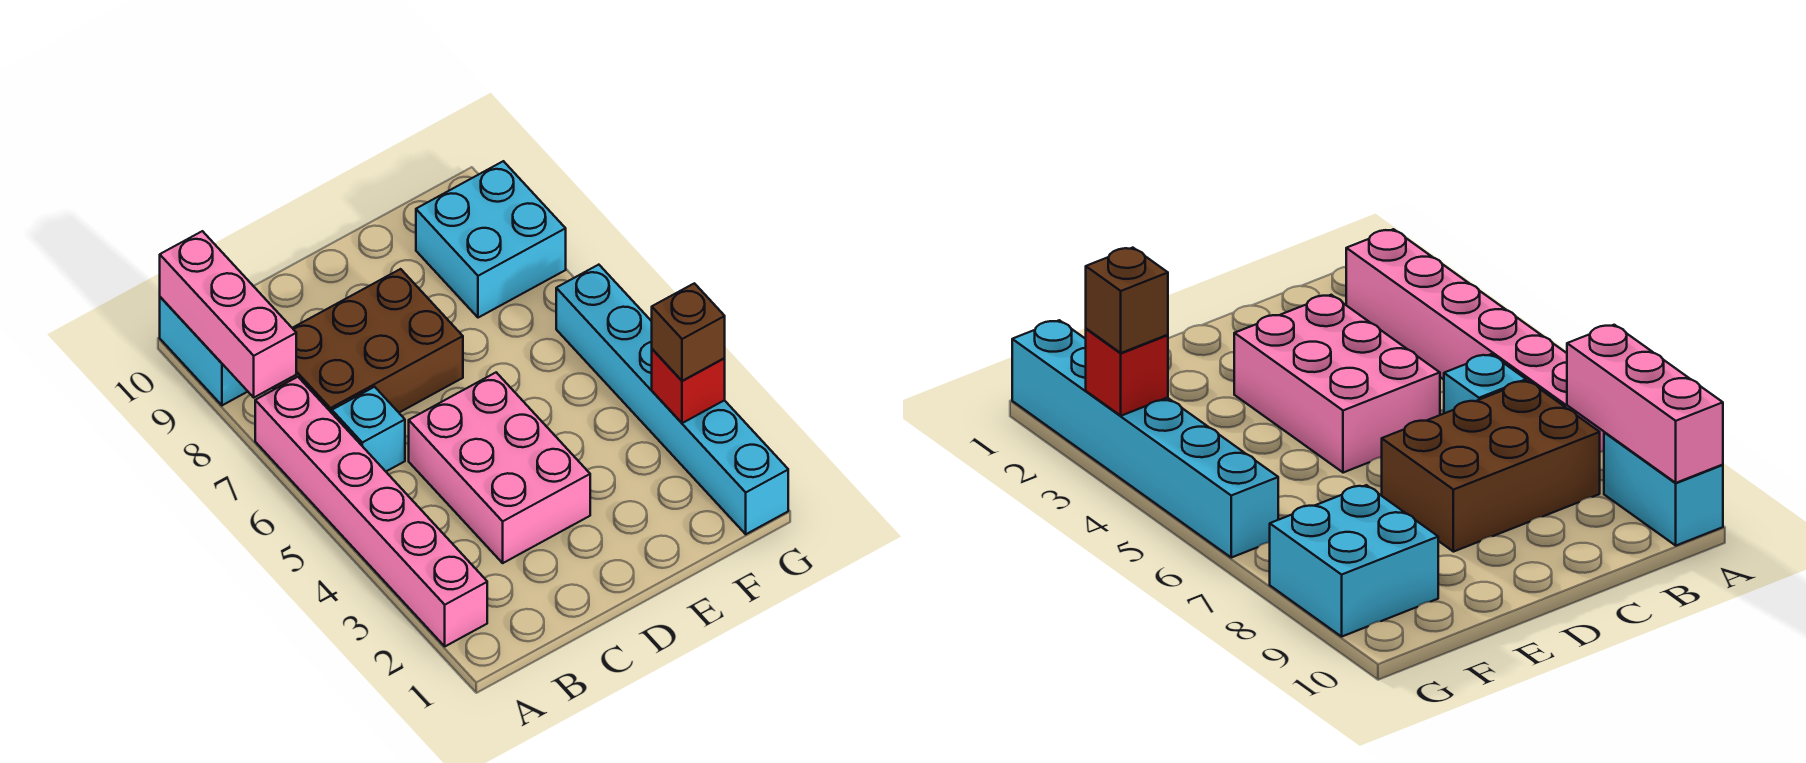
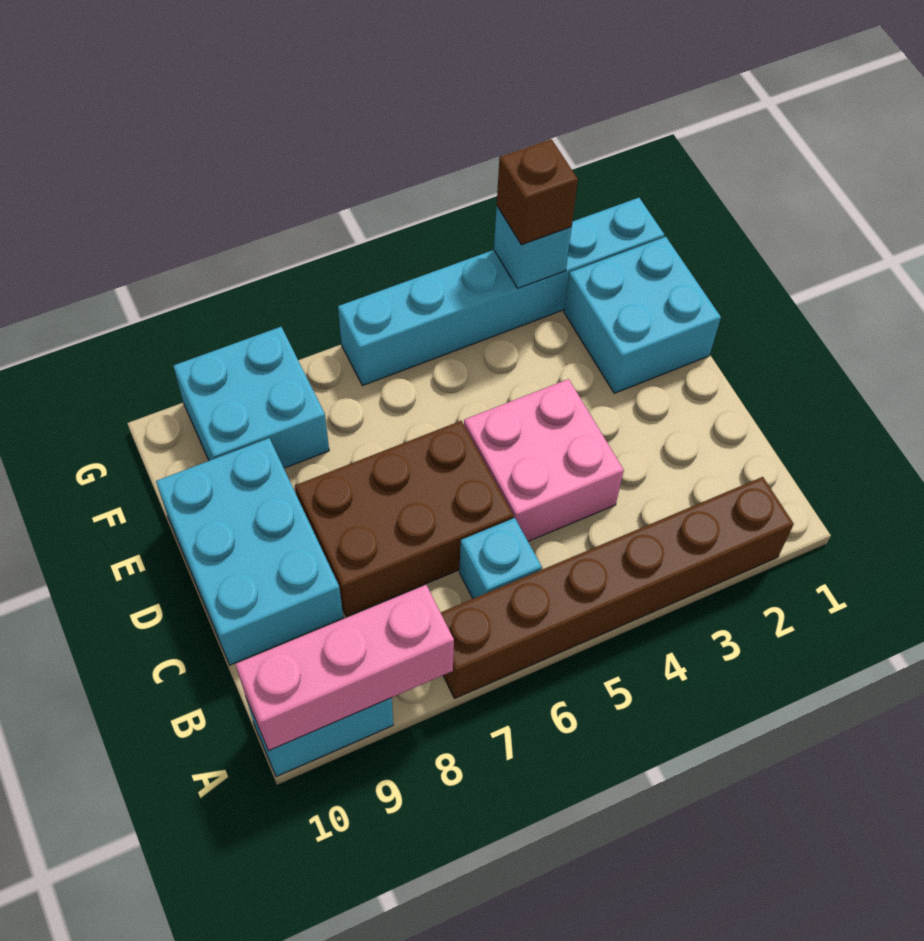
pink 1x6 brick [255,377,487,646] -> brown 1x6 brick [441,477,794,698]
brown 2x3 brick [273,269,463,413] -> brown 2x3 brick turned to [295,421,513,617]
pink 2x3 brick [409,372,590,563] -> pink 2x2 brick [464,379,624,541]
none -> cyan 2x3 brick [156,438,343,665]
none -> cyan 2x2 brick [564,237,721,393]
red 1x1 brick [652,349,725,423] -> cyan 1x1 brick [494,206,572,288]

